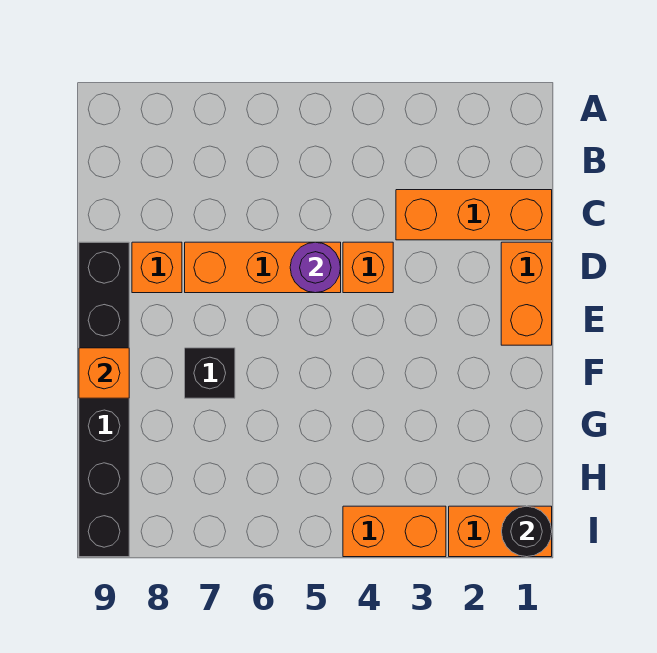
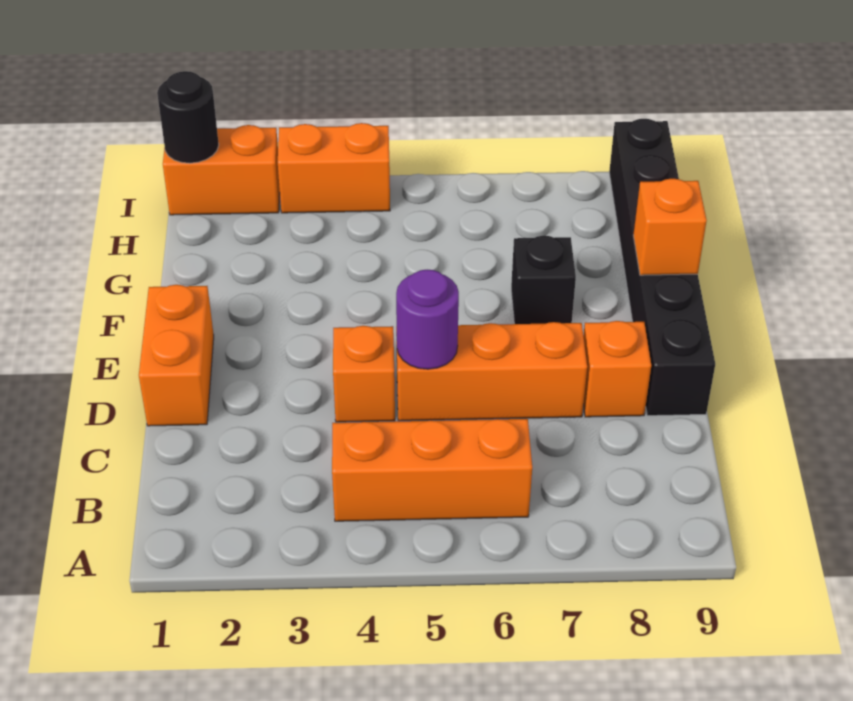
orange 1x3 brick [396,190,552,240] -> orange 1x3 brick moved to [332,419,532,521]

